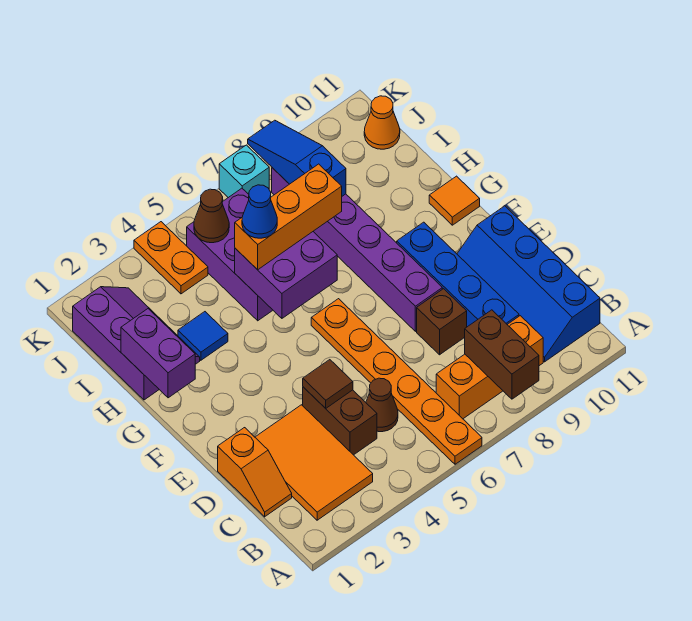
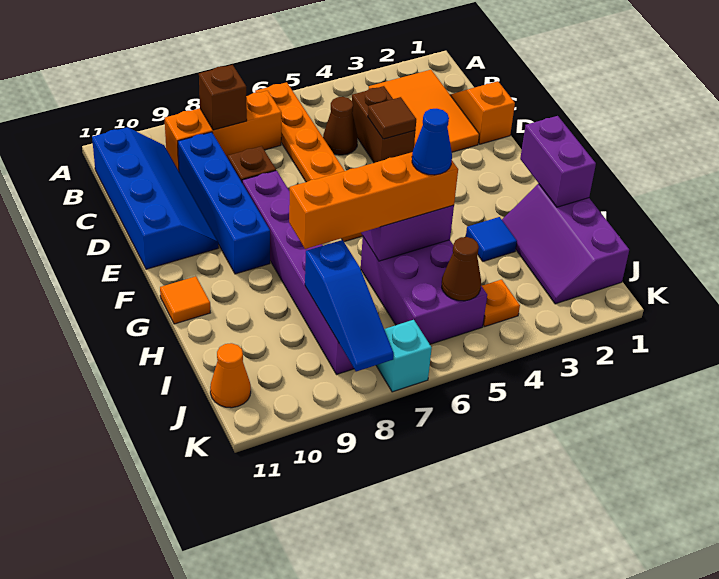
brown 1x2 brick [465,310,539,399] -> brown 1x1 brick [199,65,247,130]
orange 1x3 brick [235,164,342,270] -> orange 1x4 brick [289,152,458,249]
orange 1x2 plate [134,222,208,294] -> orange 1x1 plate [482,280,520,327]

